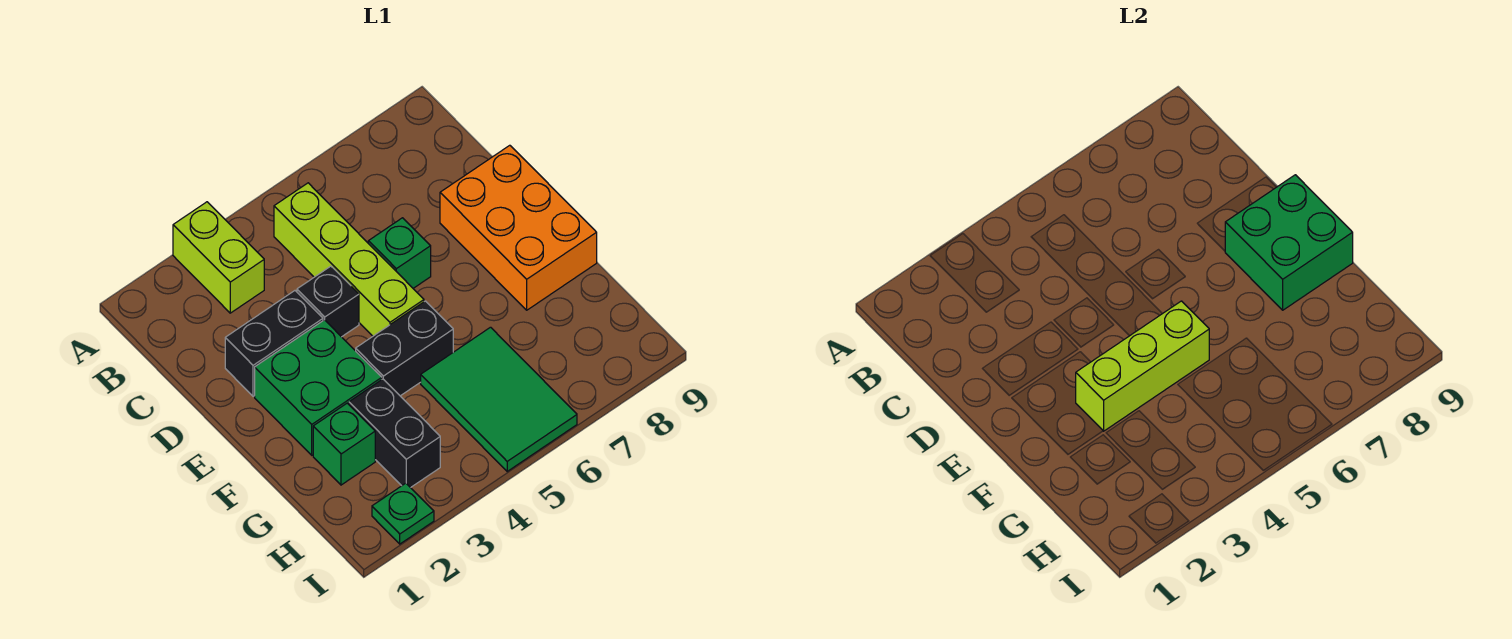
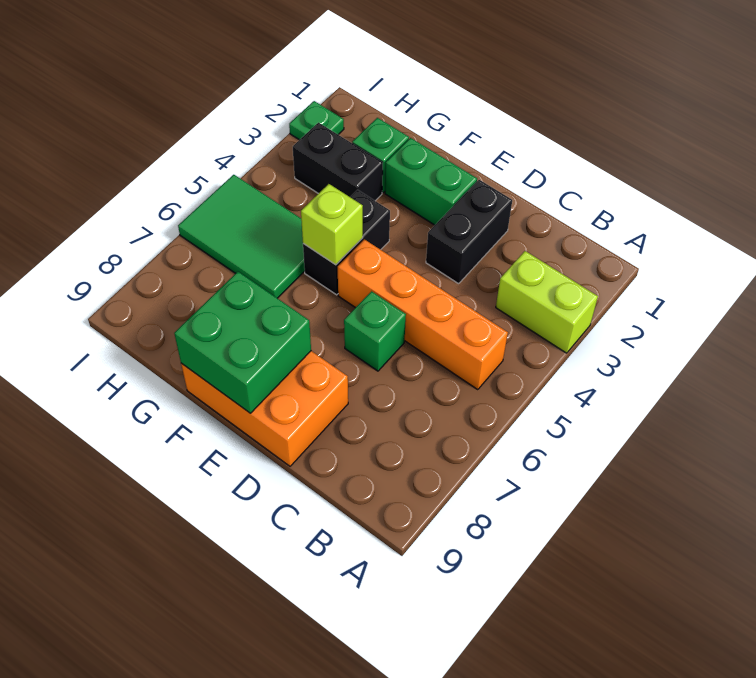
lime 1x4 brick [274,183,424,336] -> orange 1x4 brick [338,239,508,390]
black 1x1 brick [297,266,359,337] -> none
green 2x2 brick [255,320,382,455] -> green 1x2 brick [385,138,477,225]
lime 1x3 brick [1076,301,1209,431] -> lime 1x1 brick [301,184,363,265]

